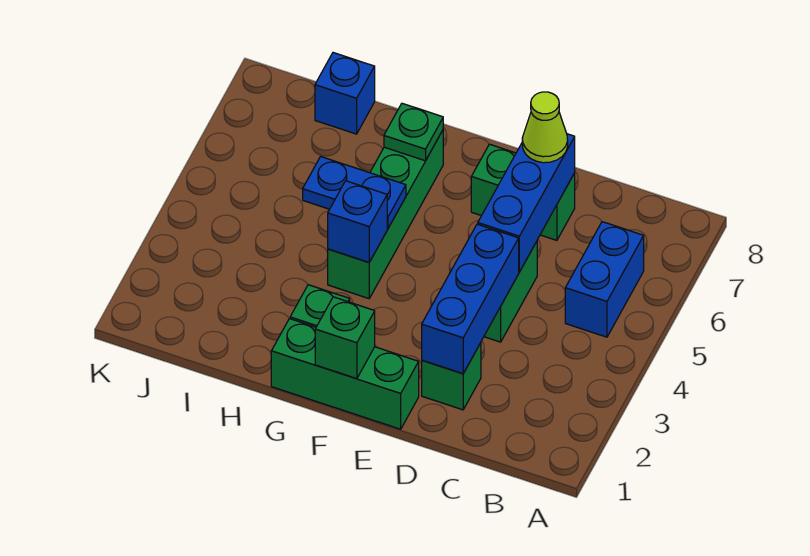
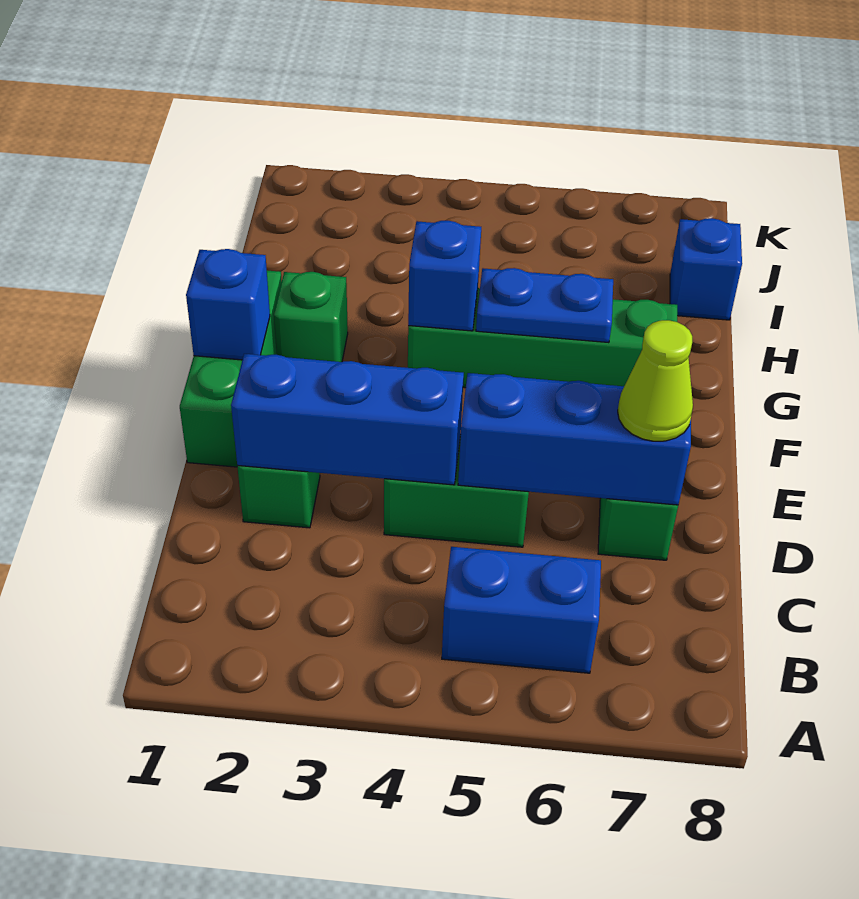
green 1x1 brick [315,297,375,379] -> blue 1x1 brick [186,249,270,360]
blue 1x2 plate [303,157,406,228] -> blue 1x2 plate turned to [476,268,613,343]
green 1x1 plate [384,103,443,161] -> none

